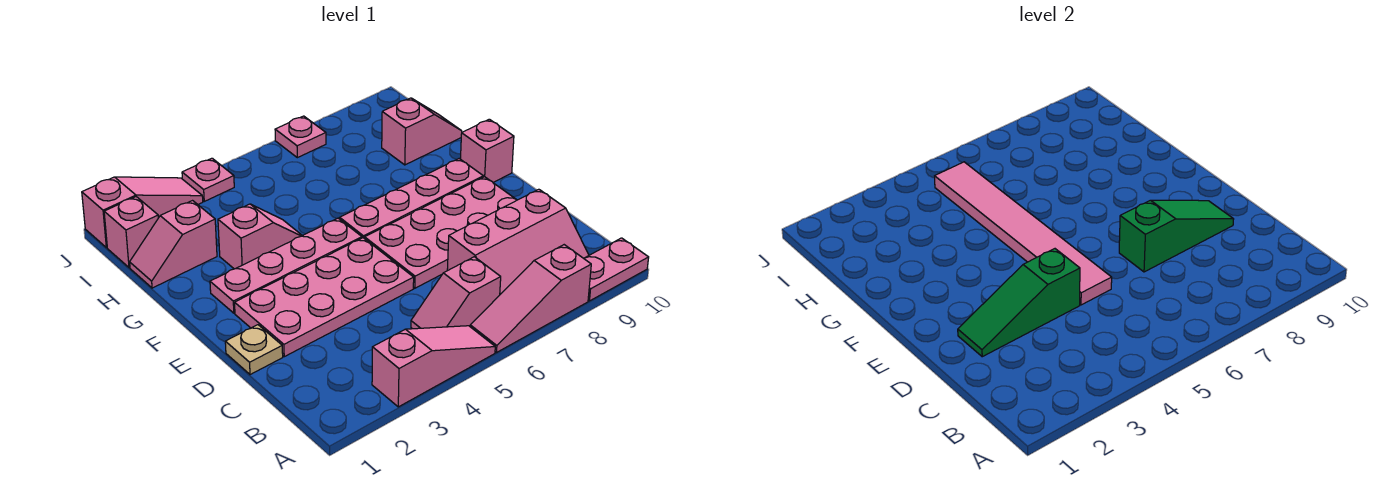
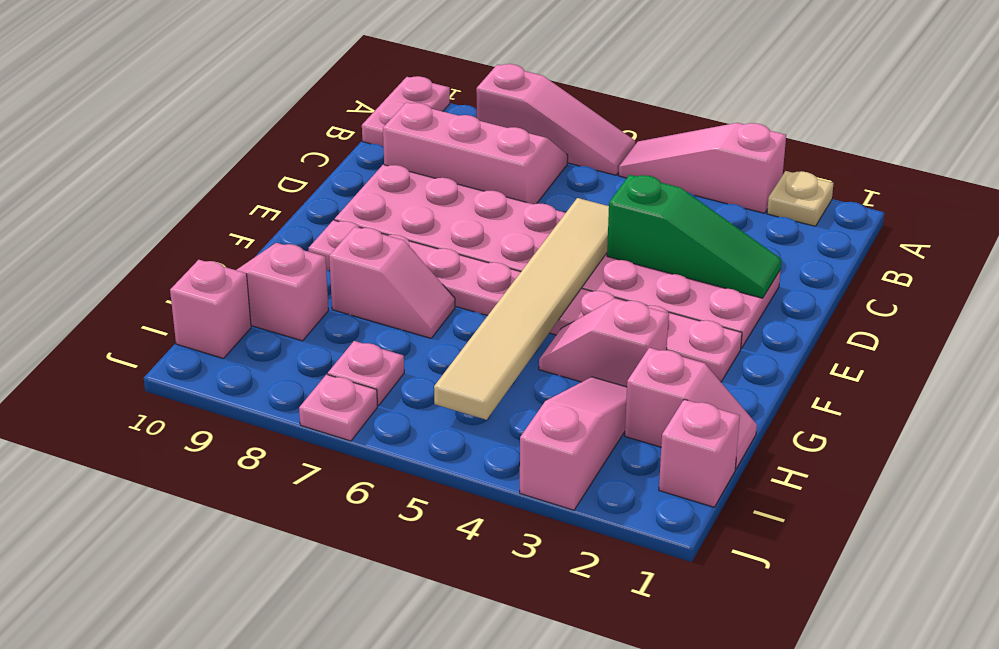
pink 1x2 plate [584,238,649,301] -> pink 1x2 plate turned to [362,76,450,147]
pink 1x2 slope [411,257,501,329] -> pink 1x2 slope moved to [329,227,455,338]
tan 1x1 plate [225,325,283,375] -> tan 1x1 plate moved to [767,171,834,226]
pink 1x6 tile [935,162,1112,305] -> tan 1x6 tile [434,198,609,420]
green 1x3 slope [1119,200,1234,272] -> none
pink 1x1 brick [461,119,514,182] -> pink 1x1 brick moved to [170,260,251,358]
pink 1x3 slope [82,177,203,248] -> pink 1x3 slope turned to [520,377,627,510]
pink 1x1 plate [182,158,234,201] -> pink 1x1 plate moved to [328,341,404,406]

